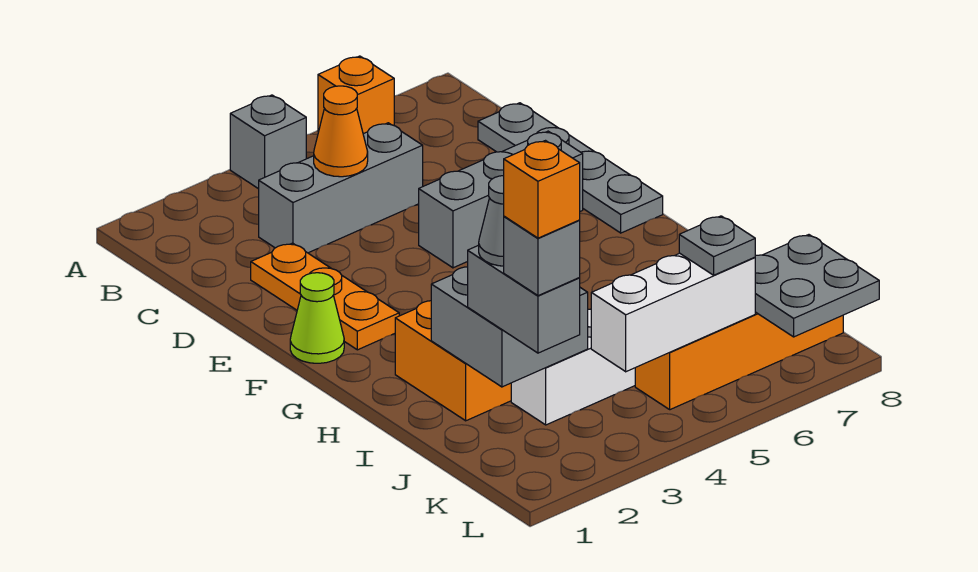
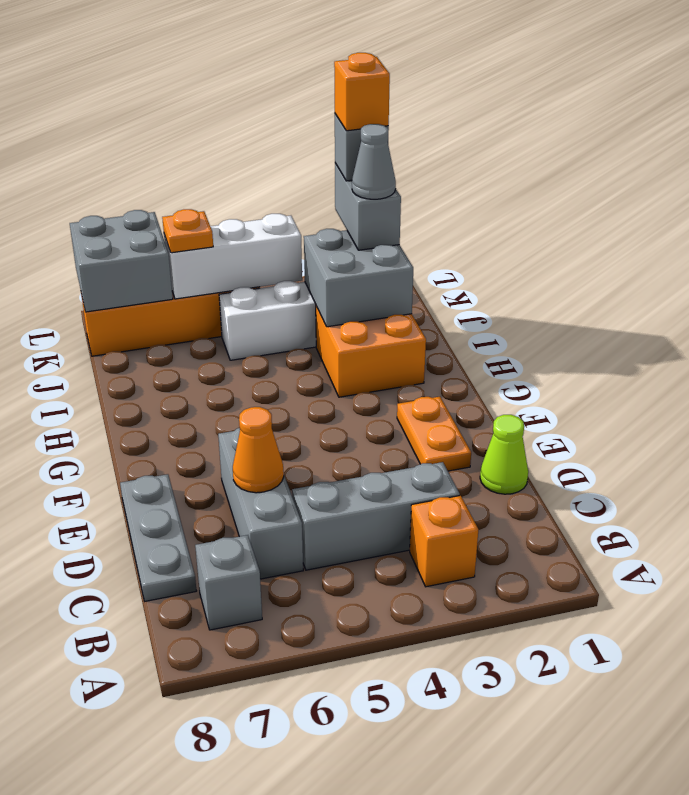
grey 1x1 brick [230,95,306,189] -> grey 1x1 brick moved to [195,535,262,630]
orange 1x1 brick [318,56,394,134] -> orange 1x1 brick moved to [410,496,478,587]
orange 1x1 cone [314,86,368,177] -> orange 1x1 cone moved to [233,407,284,493]
grey 1x4 plate [478,103,663,233] -> grey 1x3 plate [120,474,196,601]
orange 1x3 plate [251,243,399,350] -> orange 1x2 plate [397,397,471,471]
grey 1x3 brick [419,131,583,268] -> grey 1x3 brick turned to [218,428,303,579]
lime 1x1 cone [290,273,344,363] -> lime 1x1 cone moved to [480,415,528,494]
grey 1x1 plate [679,216,755,275] -> orange 1x1 plate [162,209,213,253]
grey 2x2 plate [755,235,879,337] -> grey 2x2 brick [70,210,173,312]

